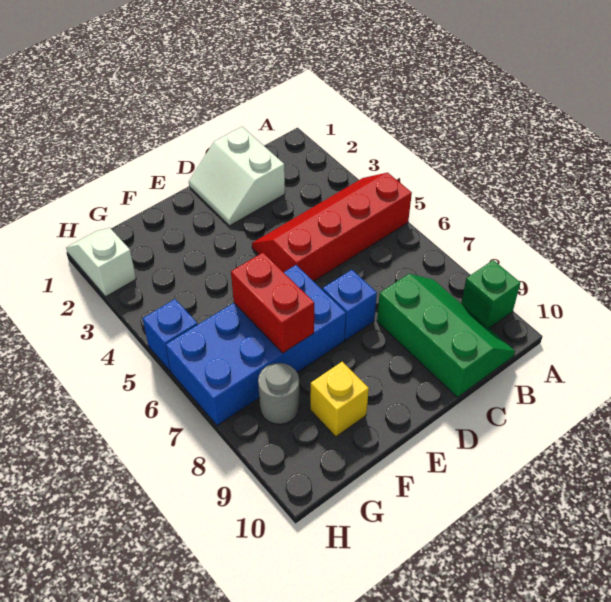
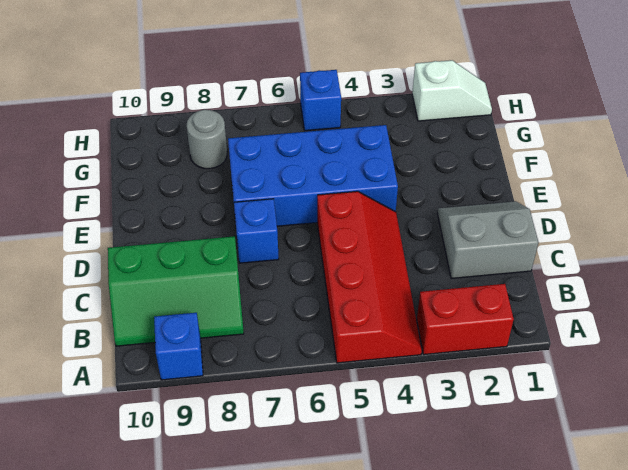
green 1x1 brick [461,260,520,328] -> blue 1x1 brick [154,313,203,380]
white 2x2 slope [189,127,285,226] -> grey 2x2 slope [437,201,538,279]
blue 2x4 brick [166,265,346,425] -> blue 2x4 brick turned to [228,125,398,226]
red 1x2 brick [231,253,314,353] -> red 1x2 brick moved to [417,284,514,355]
yellow 1x1 brick [310,362,369,437] -> none

